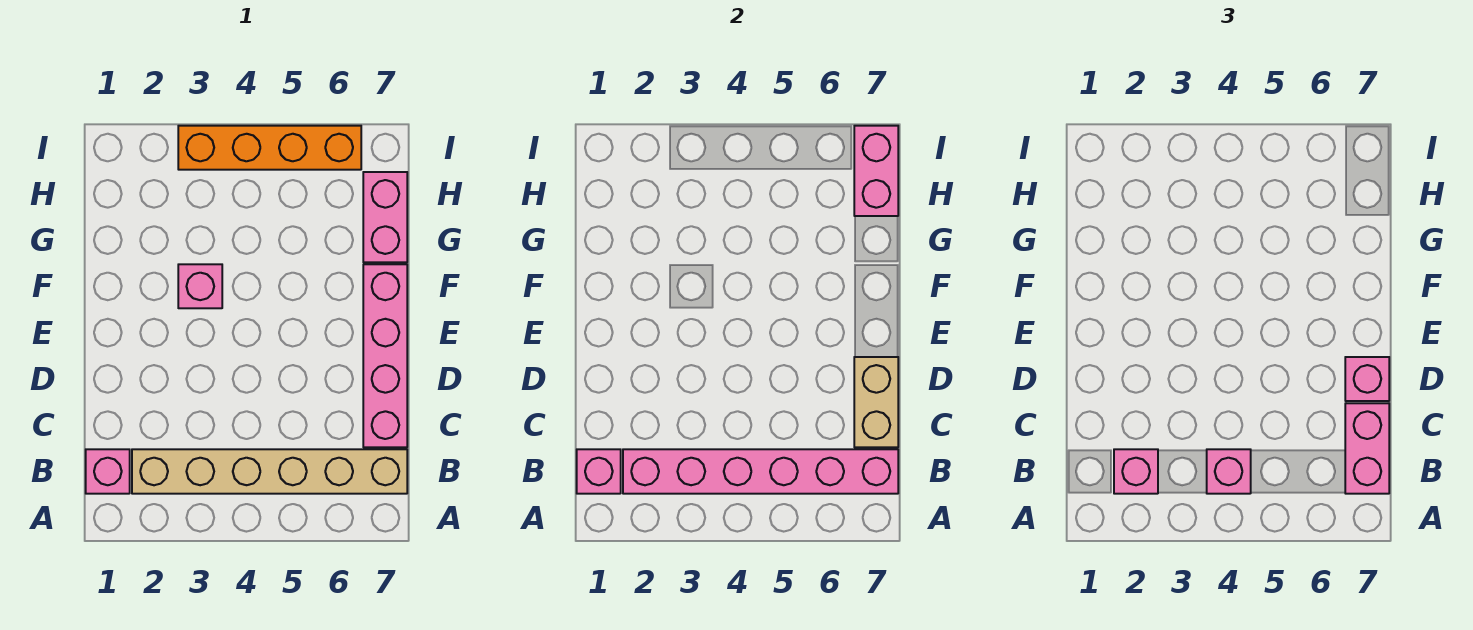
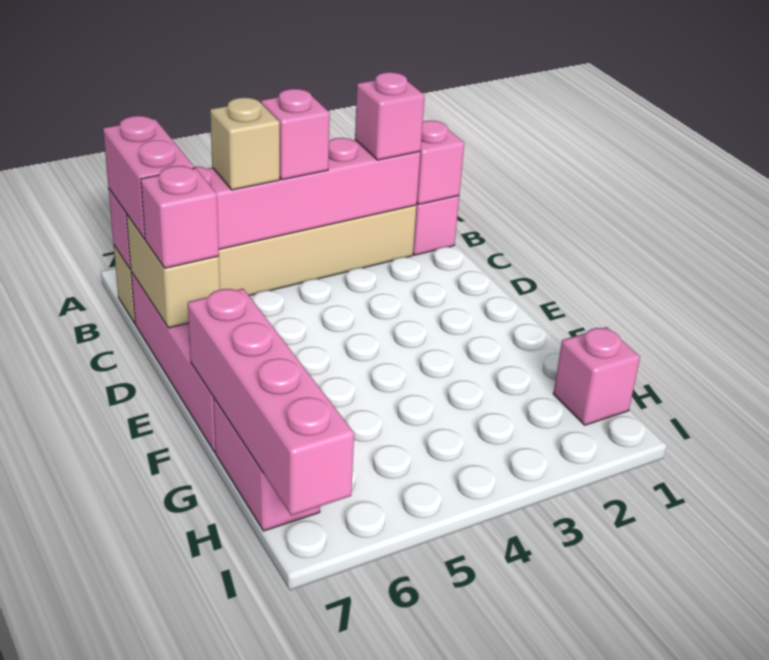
none -> tan 1x1 brick [210,97,280,190]
pink 1x1 brick [178,264,222,308] -> pink 1x1 brick moved to [553,327,640,425]
pink 1x2 brick [854,126,898,216] -> pink 1x4 brick [188,289,354,515]
orange 1x4 brick [178,126,361,170] -> none

